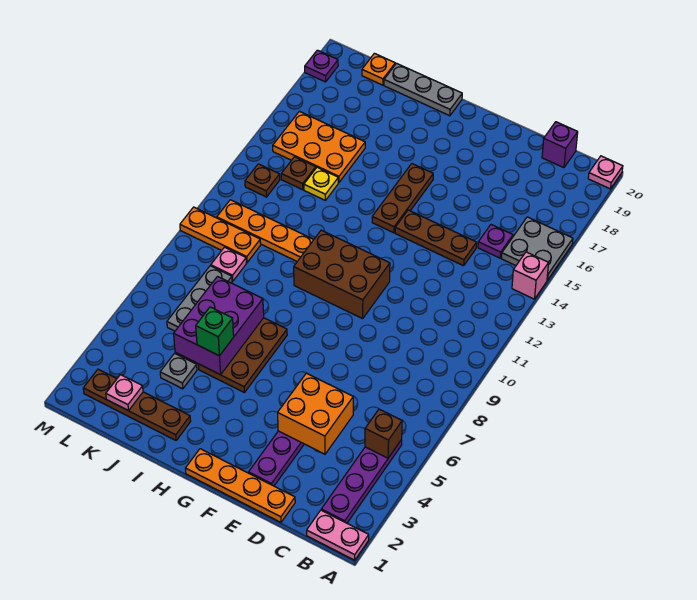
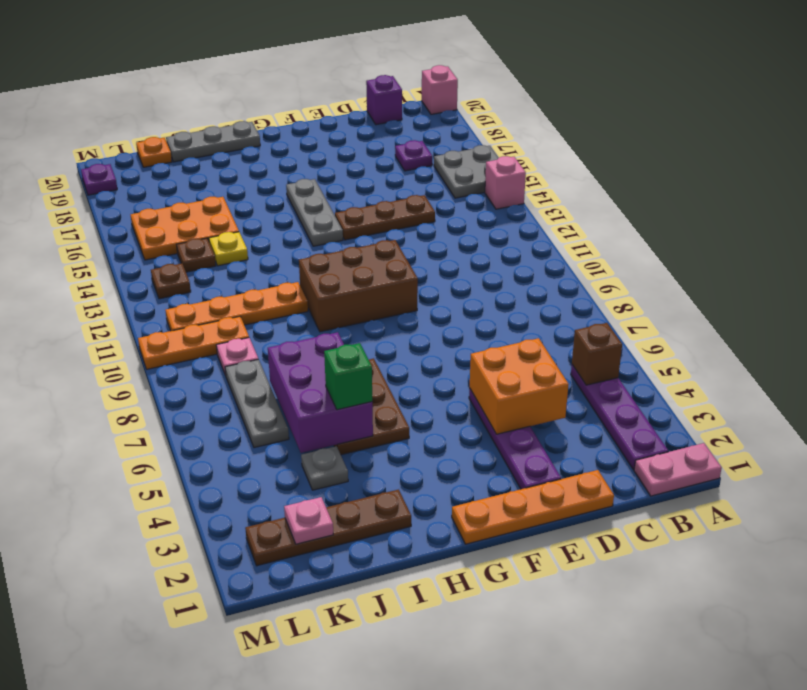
pink 1x1 plate [588,156,623,189] -> pink 1x1 brick [422,65,458,114]
purple 1x1 plate [478,225,513,258] -> purple 1x1 plate moved to [395,140,432,171]
brown 1x3 plate [372,164,433,233] -> grey 1x3 plate [286,179,343,246]

